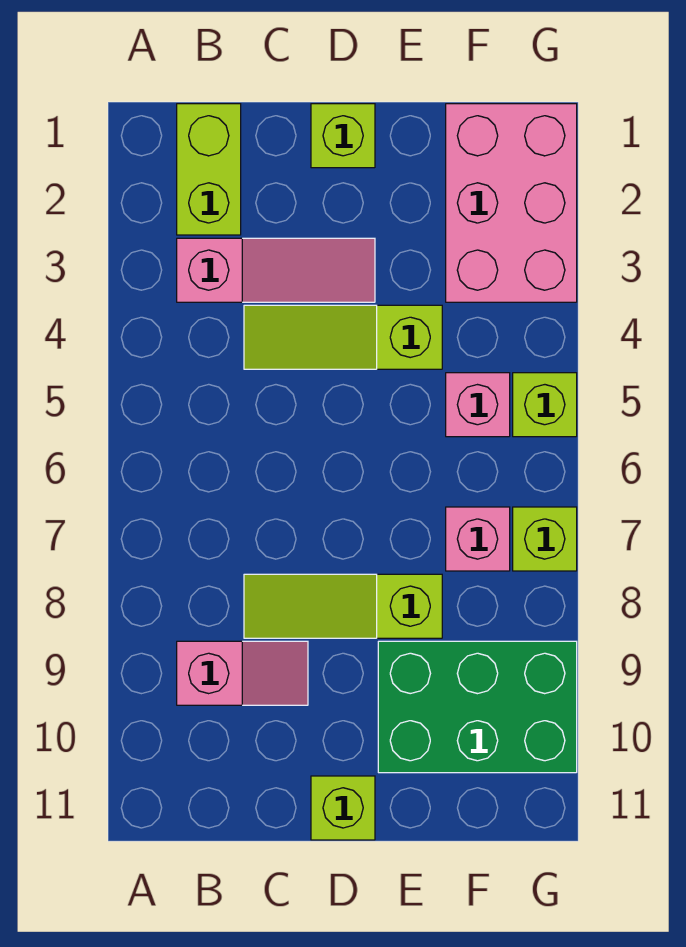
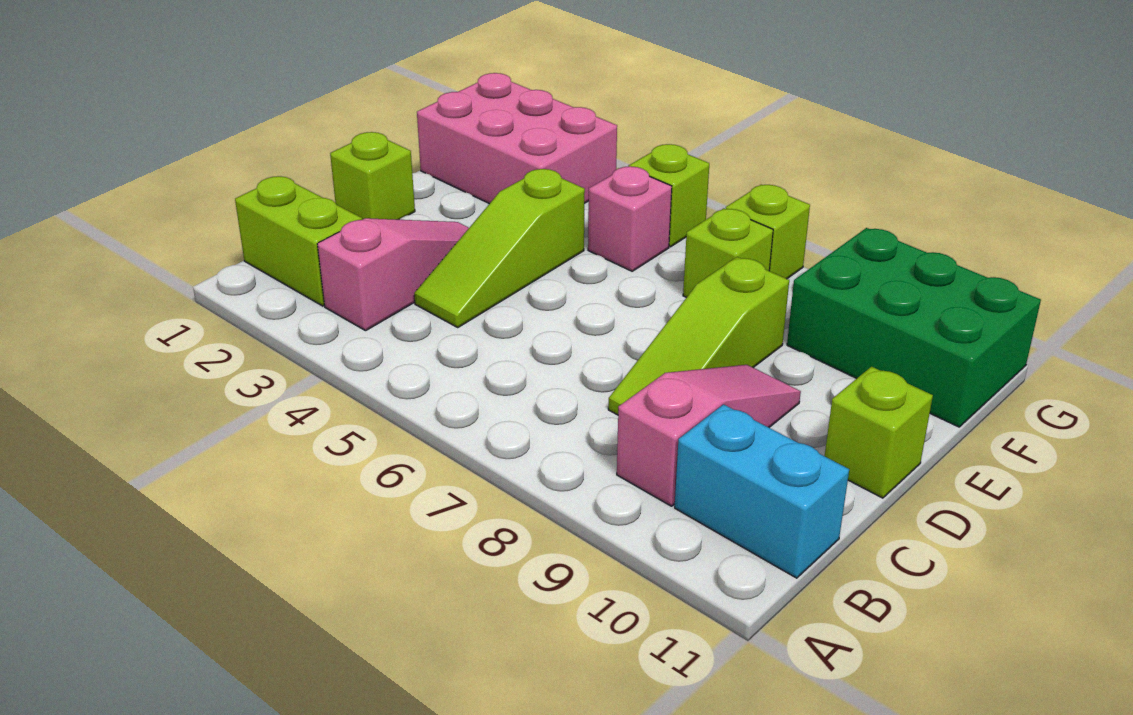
pink 1x2 slope [177,641,308,705] -> pink 1x3 slope [617,365,801,506]
none -> cyan 1x2 brick [675,404,849,578]
green 2x3 brick [378,641,577,773] -> green 2x3 brick turned to [787,228,1041,427]
pink 1x1 brick [446,507,510,571] -> lime 1x1 brick [683,208,773,297]

